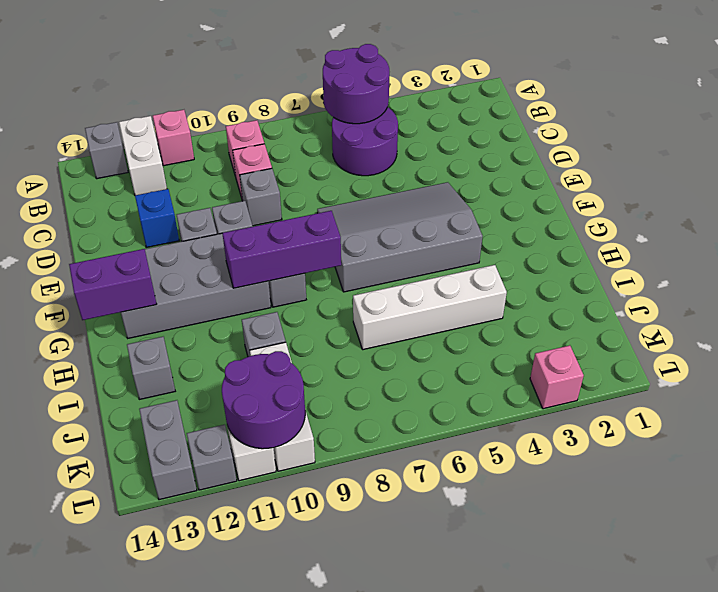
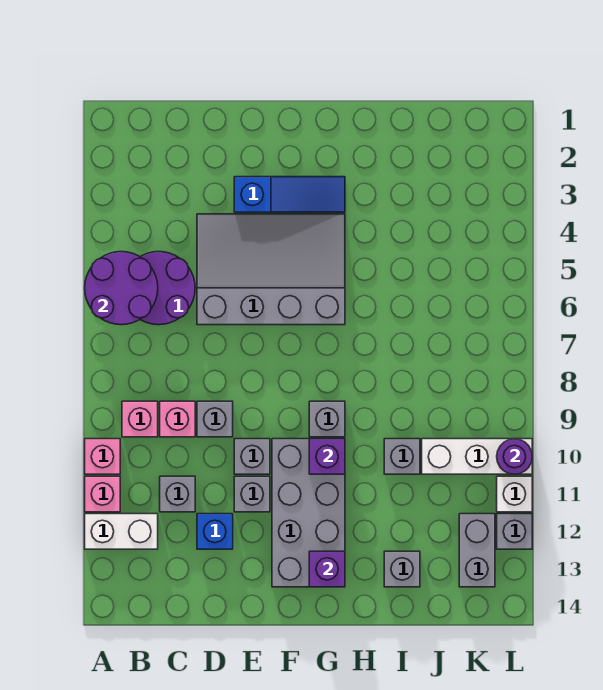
grey 1x1 brick [85,122,128,179] -> grey 1x1 brick moved to [160,476,195,512]
none -> blue 1x3 slope [234,177,345,212]
grey 3x4 slope [317,182,483,292] -> grey 3x4 slope turned to [197,214,345,325]
purple 1x3 brick [222,211,341,288] -> purple 1x1 brick [309,439,345,474]
purple 1x2 brick [69,249,157,320] -> purple 1x1 brick [309,551,345,587]
white 1x4 brick [353,265,507,350] -> none
purple 2x2 round brick [222,351,305,449] -> purple 1x1 round brick [497,439,532,474]
grey 1x2 brick [139,400,197,500] -> grey 1x2 brick turned to [459,514,495,587]
pink 1x1 brick [530,345,584,409] -> pink 1x1 brick moved to [85,439,120,474]

